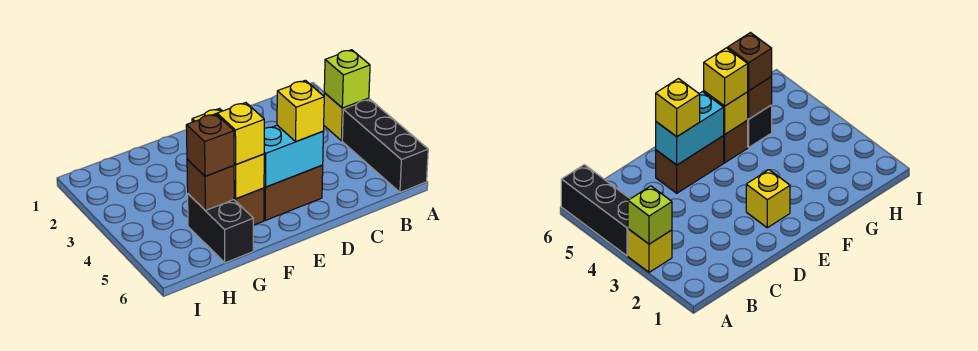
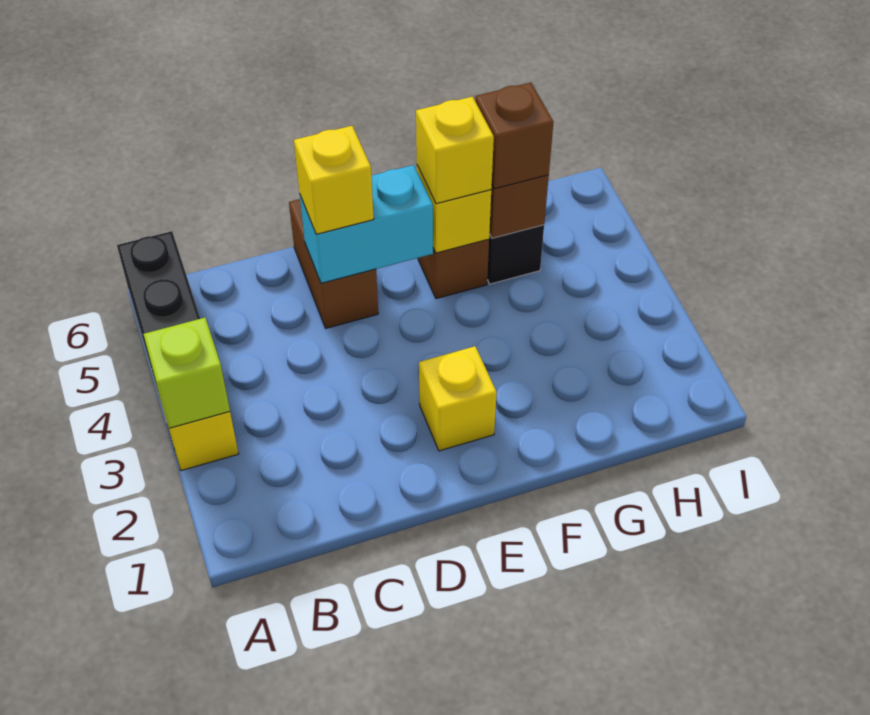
brown 1x2 brick [264,165,323,220] -> brown 1x2 brick turned to [289,199,378,328]

